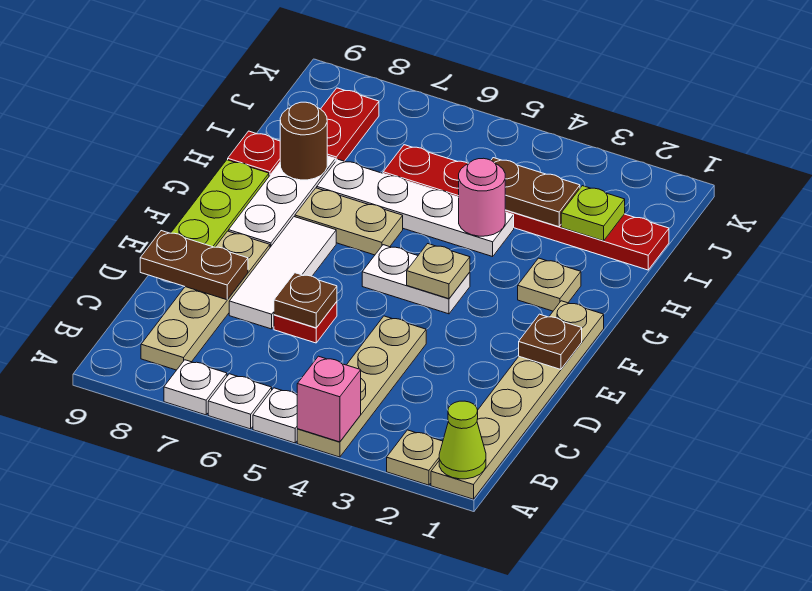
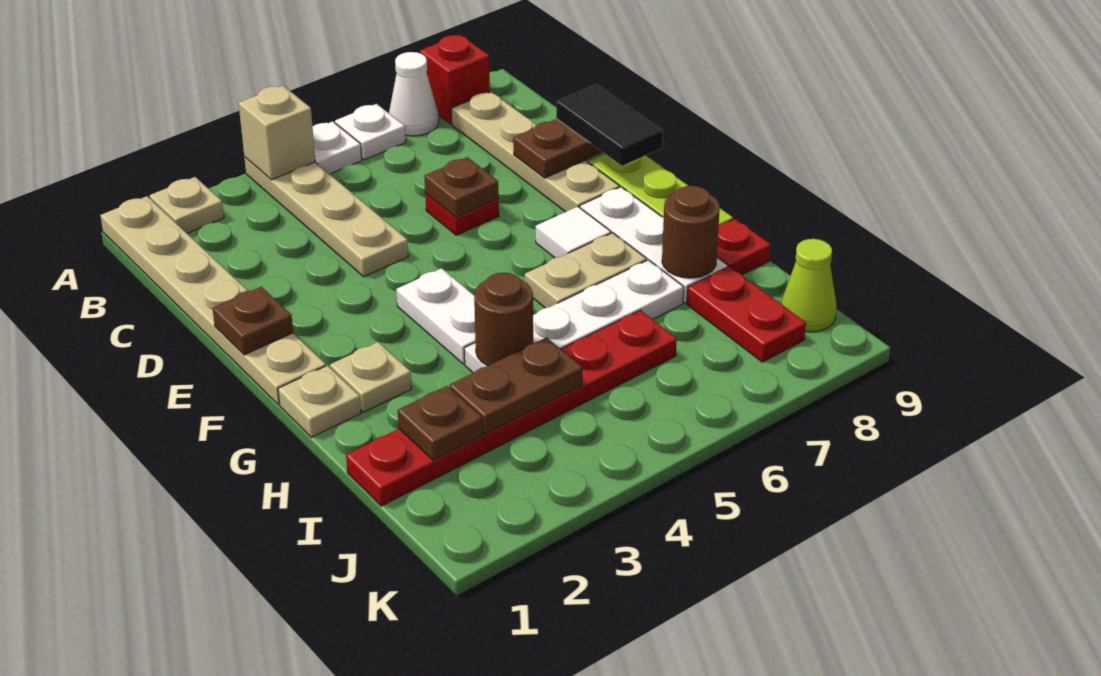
lime 1x1 cone [439,401,486,479] -> lime 1x1 cone moved to [781,239,837,332]
pink 1x1 brick [297,356,361,442] -> tan 1x1 brick [239,85,315,180]
white 1x1 plate [164,360,227,415] -> white 1x1 cone [389,52,439,136]
none -> red 1x1 brick [420,35,490,124]
white 1x3 tile [229,217,336,329] -> white 1x1 tile [536,207,611,258]
none -> black 1x2 tile [556,84,663,166]
white 1x2 plate [362,245,470,314] -> white 1x2 plate turned to [396,268,476,364]
tan 1x1 plate [407,244,470,299] -> tan 1x1 plate moved to [278,366,361,437]
pink 1x1 round brick [459,158,505,236] -> brown 1x1 round brick [474,273,533,366]
lime 1x1 plate [561,186,625,241] -> brown 1x1 plate [398,386,483,460]

